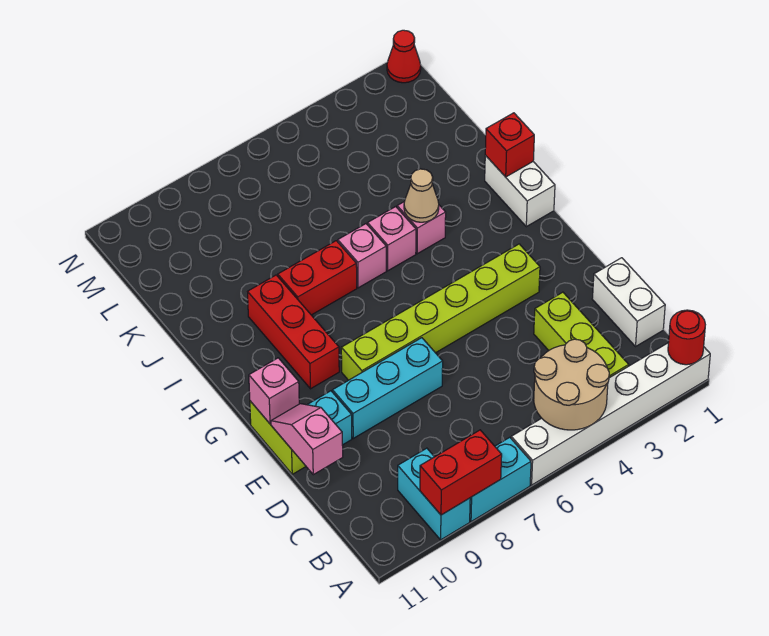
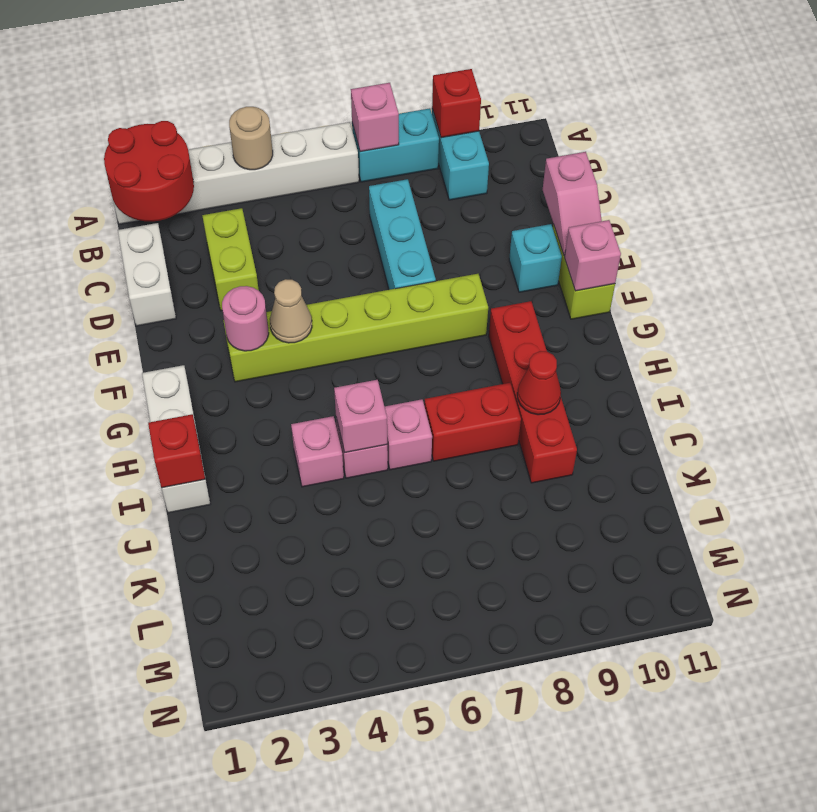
red 1x1 round brick [668,310,705,365] -> red 2x2 round brick [104,121,194,221]
tan 2x2 round brick [534,339,609,430] -> tan 1x1 round brick [229,107,273,170]
none -> pink 1x1 brick [351,83,399,152]
red 1x2 brick [420,430,502,515] -> red 1x1 brick [432,69,481,138]
lime 1x3 brick [534,292,629,378] -> lime 1x2 brick [202,208,259,311]
cyan 1x3 brick [332,338,443,438] -> cyan 1x3 brick turned to [369,179,436,290]
none -> pink 1x1 round brick [222,286,269,351]
red 1x3 brick [248,275,339,389] -> red 1x4 brick [489,301,577,483]
white 1x2 brick [485,155,555,227] -> white 1x3 brick [142,365,210,513]
tan 1x1 cone [404,169,439,222] -> tan 1x1 cone moved to [270,279,312,343]
none -> pink 1x1 brick [334,380,387,453]
red 1x1 cone [387,30,421,83] -> red 1x1 cone moved to [517,351,561,415]

